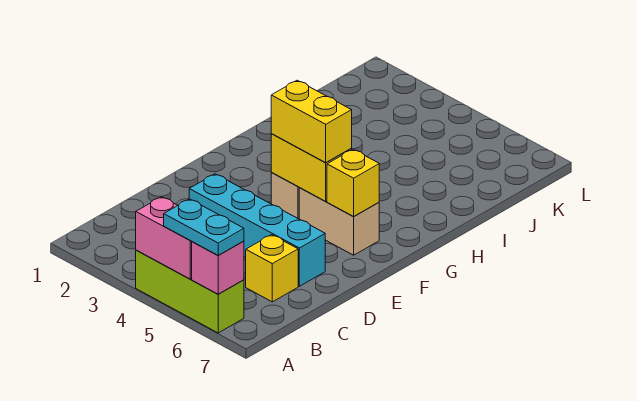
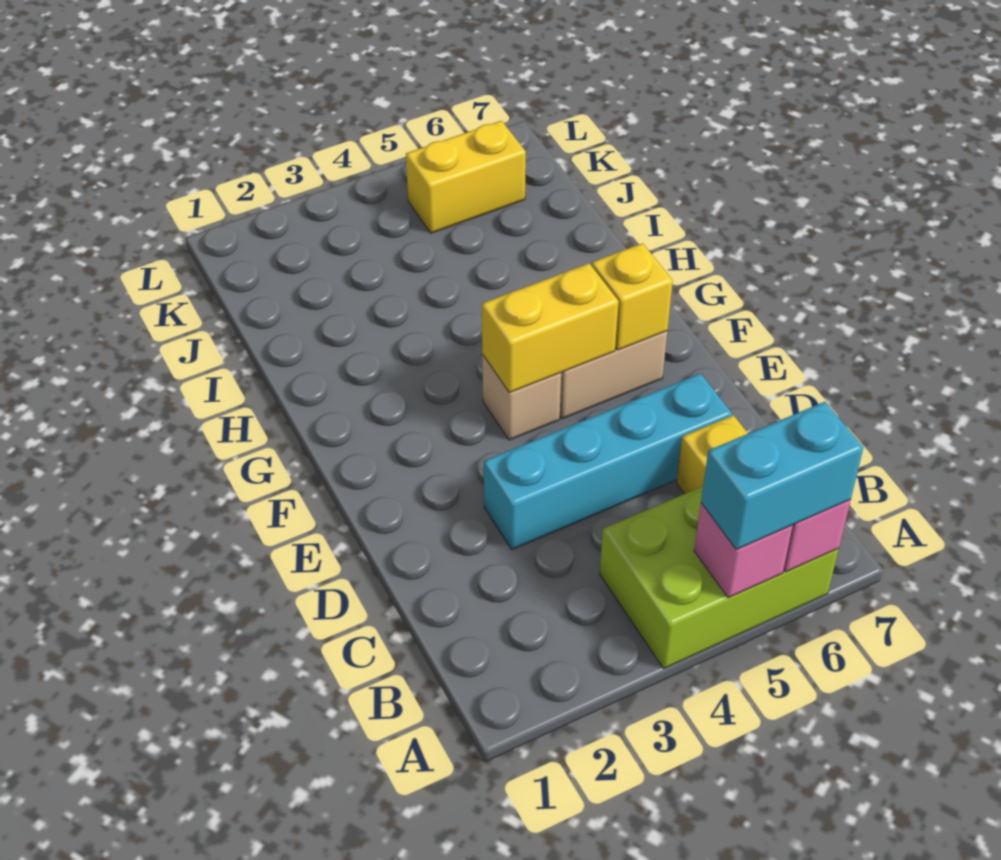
lime 1x3 brick [136,250,244,333] -> lime 2x3 brick [600,486,839,668]
pink 1x2 brick [136,197,192,279] -> pink 1x1 brick [694,503,793,598]
cyan 1x2 plate [164,199,244,255] -> cyan 1x2 brick [701,402,863,549]
yellow 1x2 brick [271,80,352,163] -> yellow 1x2 brick moved to [406,121,526,233]

